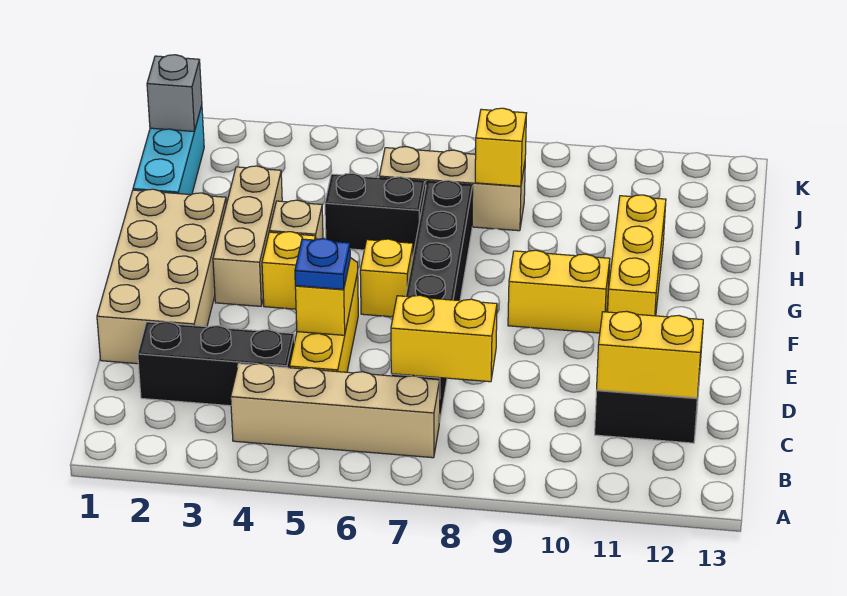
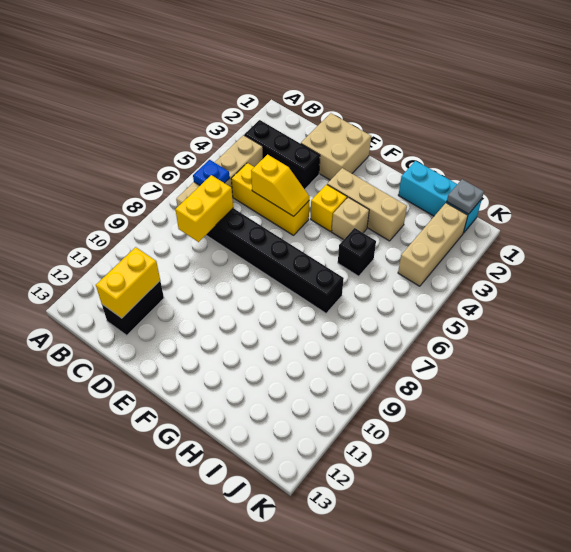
black 1x3 brick [138,322,294,406] -> black 1x3 brick turned to [244,120,320,189]
tan 2x4 brick [97,189,226,364] -> tan 2x2 brick [301,113,371,180]
blue 1x1 plate [295,239,350,289] -> blue 1x1 plate moved to [193,160,230,185]
yellow 1x1 brick [360,239,413,317] -> none
yellow 1x2 brick [508,250,610,333] -> none
yellow 1x3 brick [608,195,666,316] -> none
black 1x2 brick [325,173,425,254] -> black 1x1 brick [338,228,376,276]
tan 1x3 brick [379,147,525,231] -> tan 1x3 brick moved to [398,203,468,286]
yellow 1x1 brick [475,108,527,186] -> none
grey 1x1 brick [147,55,202,132] -> grey 1x1 plate [447,179,484,214]

